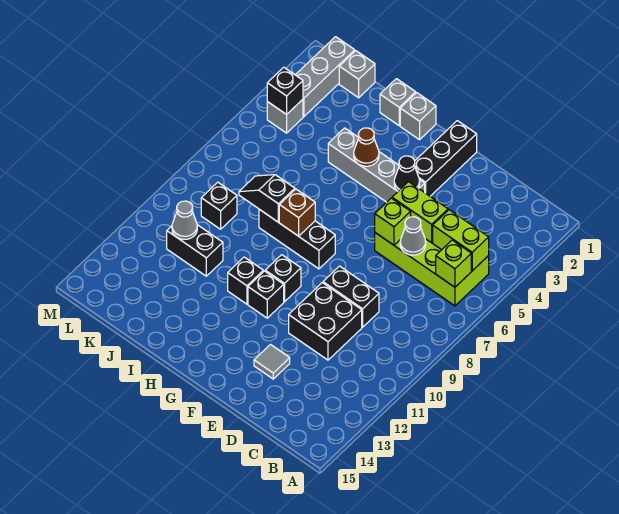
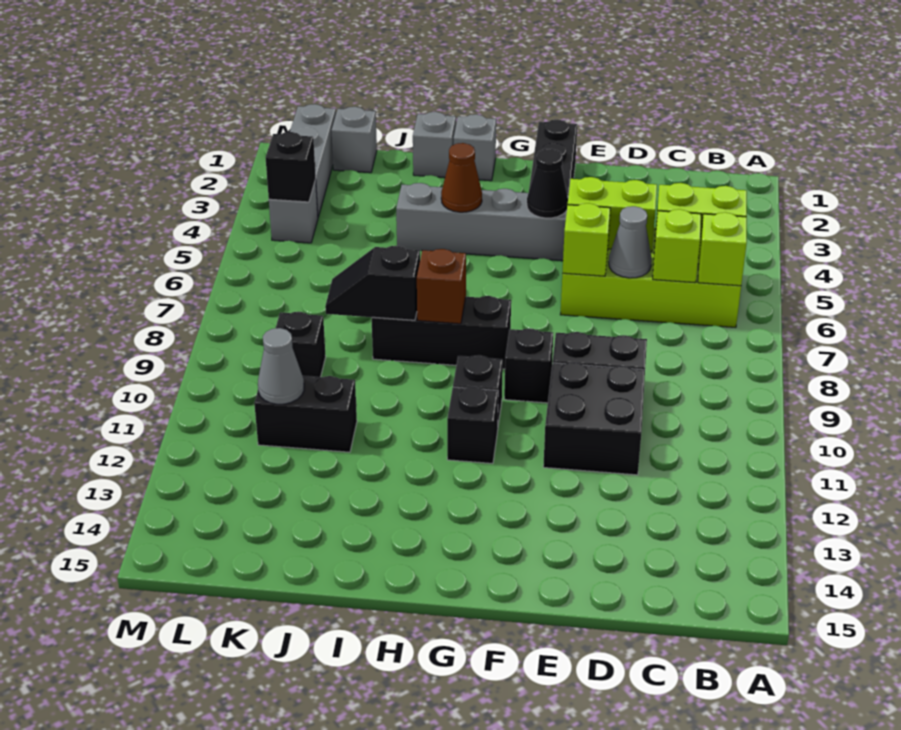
none -> lime 1x1 brick [653,209,701,283]
grey 1x1 tile [254,345,290,379] -> none
black 1x1 brick [228,257,263,304] -> black 1x1 brick moved to [504,328,553,403]

